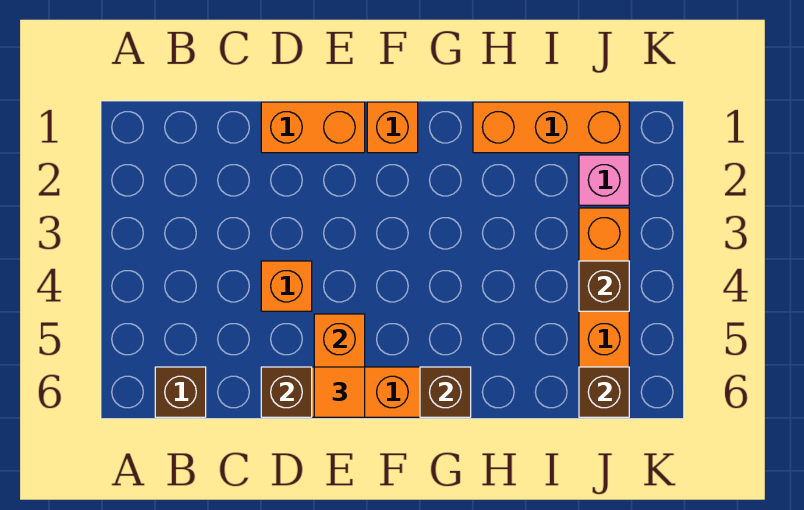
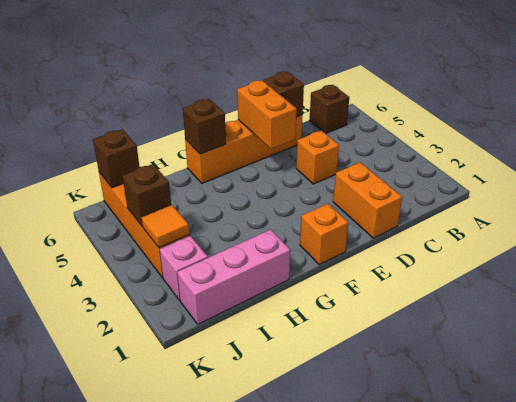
orange 1x2 brick [261,102,365,153] -> orange 1x2 brick turned to [333,162,402,238]
orange 1x1 tile [314,367,365,417] -> orange 1x1 tile moved to [142,205,189,248]
orange 1x3 brick [473,102,629,153] -> pink 1x3 brick [177,229,290,324]

